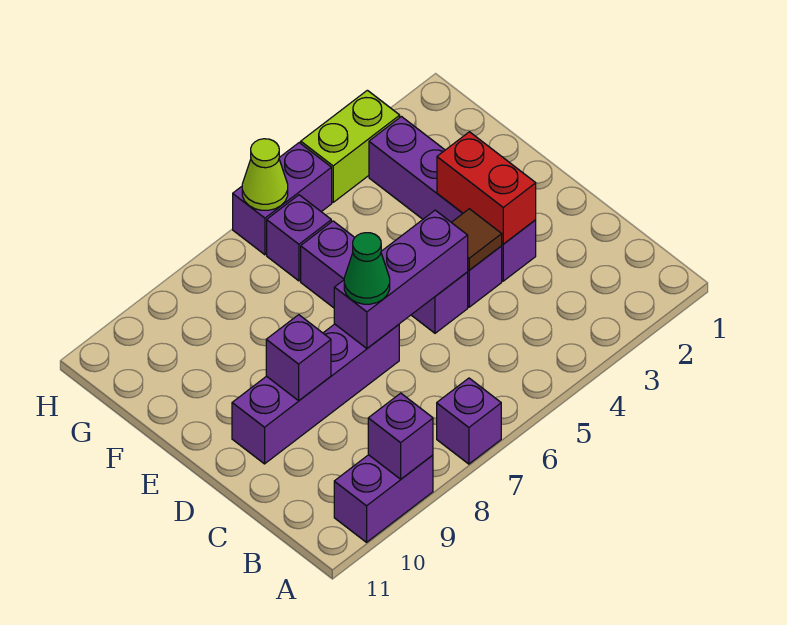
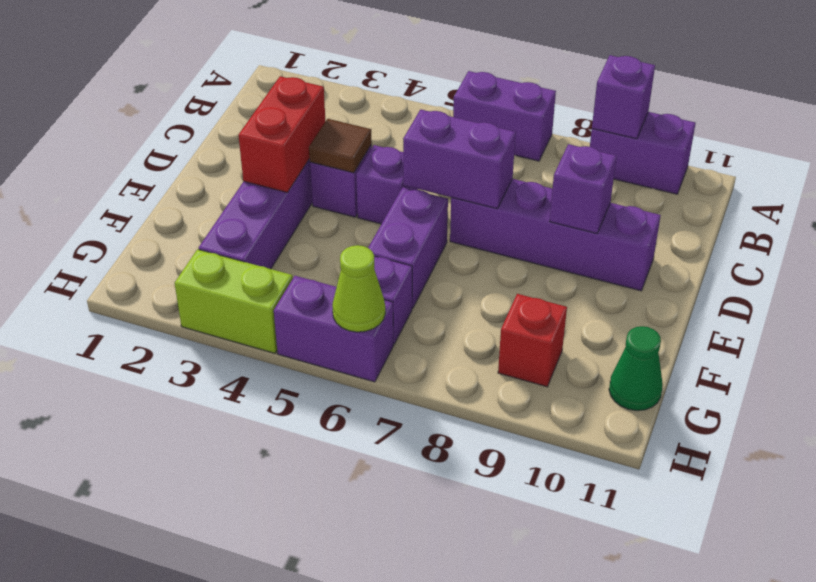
purple 1x1 brick [437,378,501,464] -> purple 1x2 brick [453,71,556,161]
purple 1x3 brick [334,210,468,348] -> purple 1x2 brick [403,109,516,209]
green 1x1 cone [344,233,390,304] -> green 1x1 cone moved to [609,326,663,411]
none -> red 1x1 brick [498,294,567,387]

